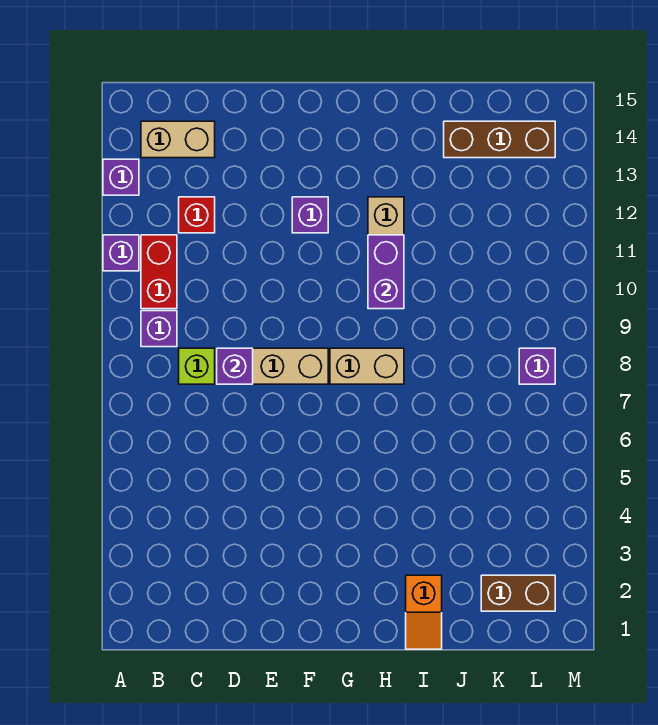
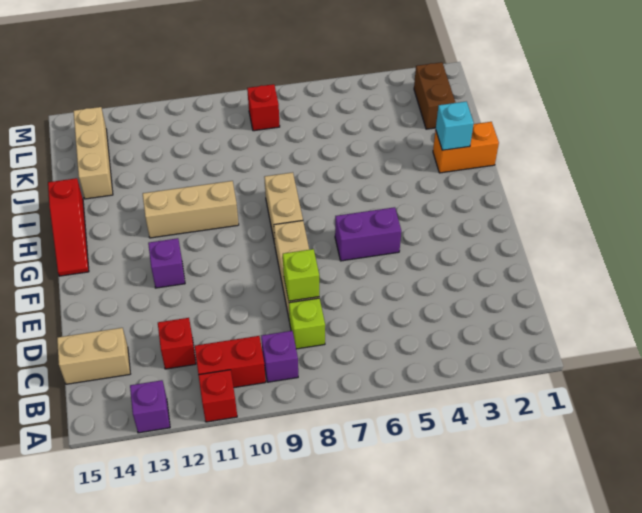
purple 1x1 brick [103,235,139,271] -> red 1x1 brick [199,370,237,422]
tan 1x2 brick [141,121,215,158] -> tan 1x2 brick turned to [57,328,130,384]
purple 1x1 brick [217,348,253,384] -> lime 1x1 brick [283,249,319,301]
none -> red 1x3 slope [48,178,89,276]
purple 1x2 brick [368,235,404,309] -> purple 1x2 brick moved to [335,207,401,261]
orange 1x2 slope [406,575,442,649] -> orange 1x2 brick [433,122,499,173]
none -> cyan 1x1 brick [436,102,474,150]
brown 1x3 brick [444,121,555,158] -> tan 1x3 brick [74,107,113,199]
purple 1x1 brick [519,348,555,384] -> red 1x1 brick [247,84,280,131]

